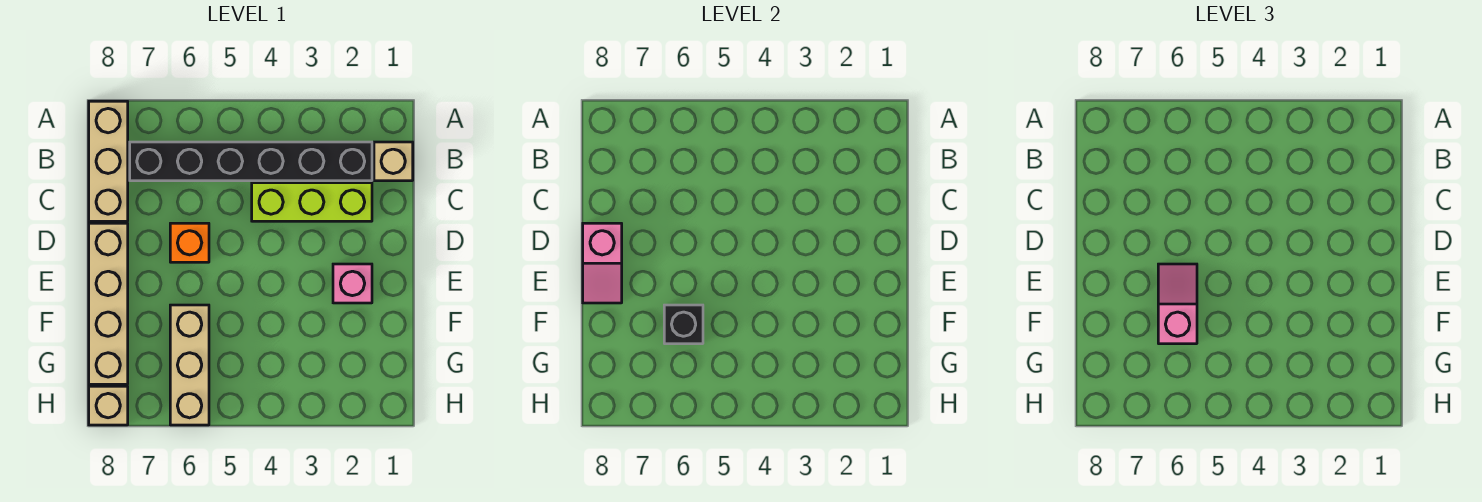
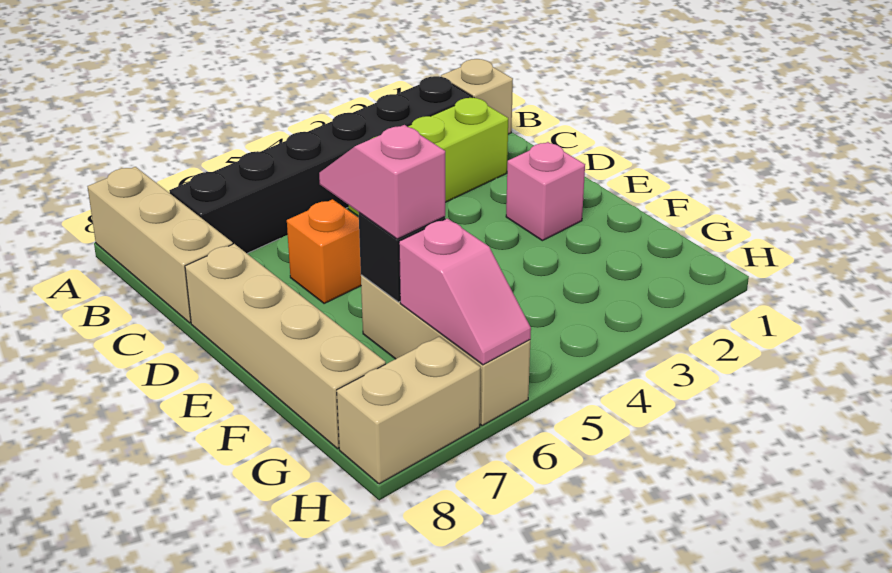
pink 1x2 slope [583,223,622,303] -> pink 1x2 slope moved to [399,218,531,365]
tan 1x1 brick [89,386,128,425] -> tan 1x2 brick [337,336,480,484]

